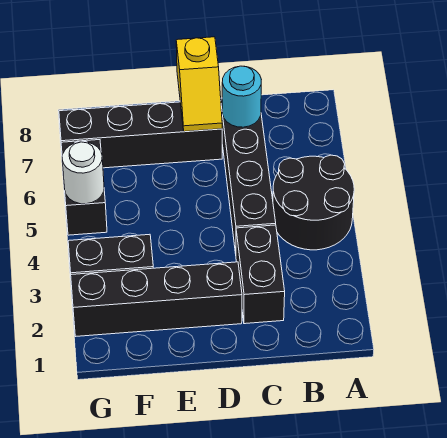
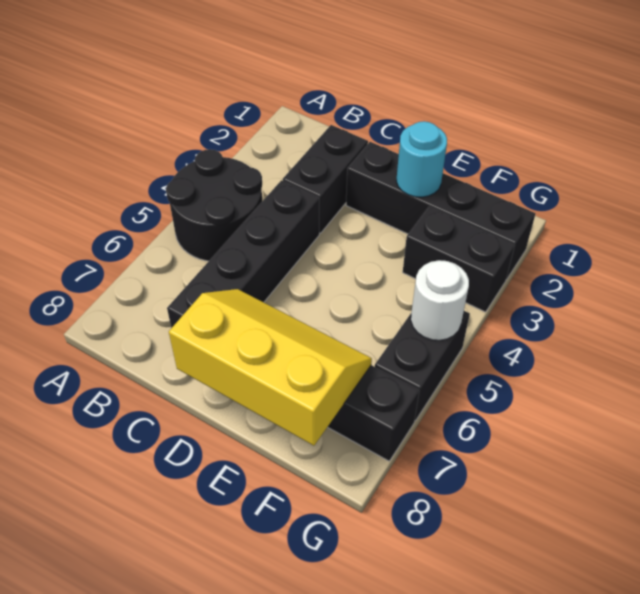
cyan 1x1 round brick [222,66,261,127] -> cyan 1x1 round brick moved to [396,121,447,197]
yellow 1x2 slope [176,37,222,132] -> yellow 2x3 slope [169,289,372,446]

